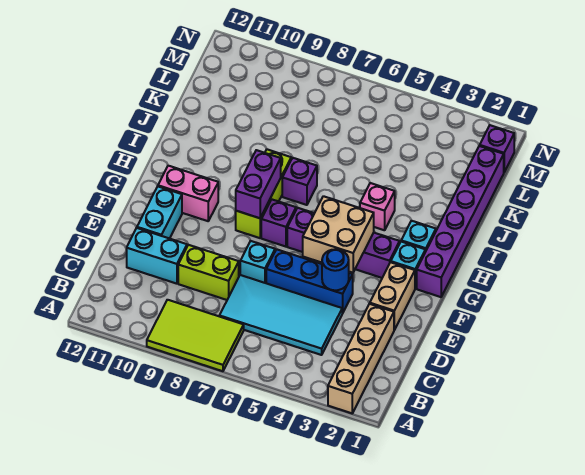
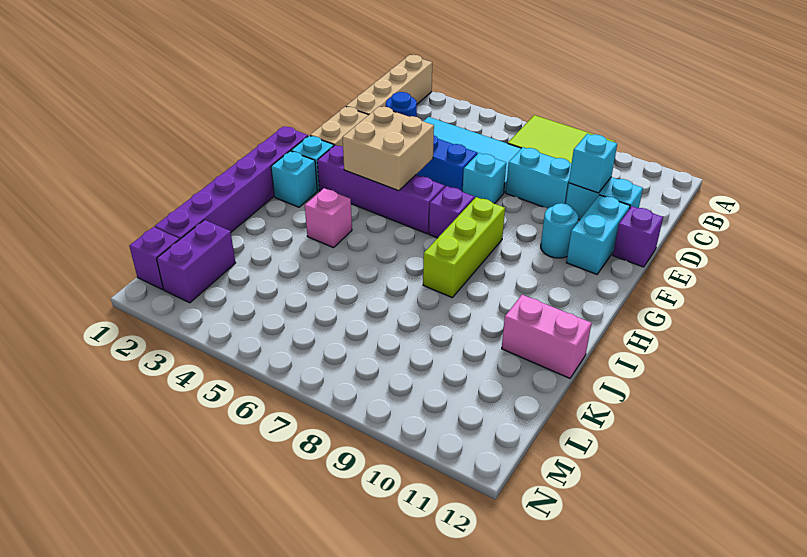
lime 1x2 brick [178,245,239,300] -> cyan 1x2 brick [506,147,571,208]
none -> cyan 1x1 brick [569,134,617,193]
none -> cyan 1x1 round brick [541,203,578,258]
purple 1x2 brick [236,150,281,218] -> purple 1x2 brick moved to [157,220,235,303]
pink 1x2 brick [158,166,218,221] -> pink 1x2 brick moved to [502,295,591,378]
purple 1x1 brick [282,158,317,205] -> purple 1x1 brick moved to [613,206,663,267]

